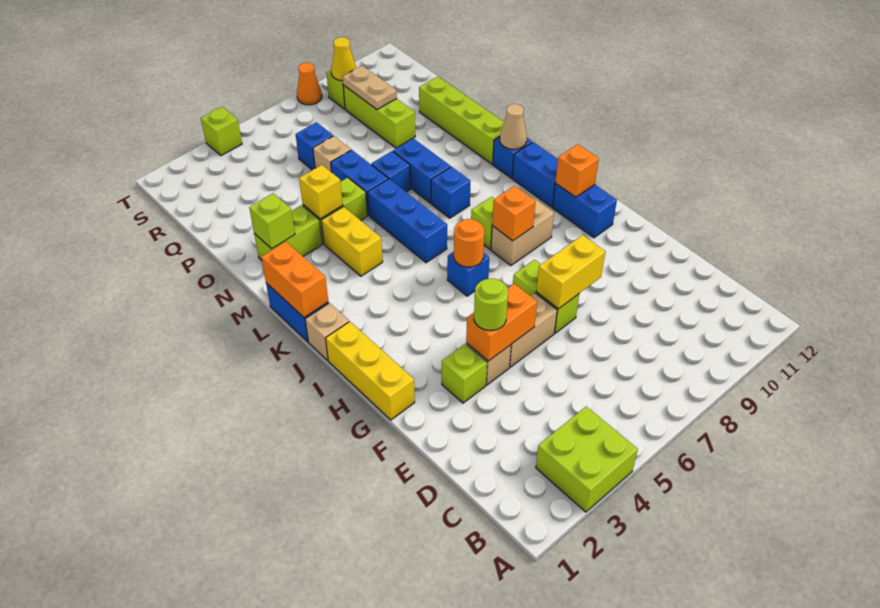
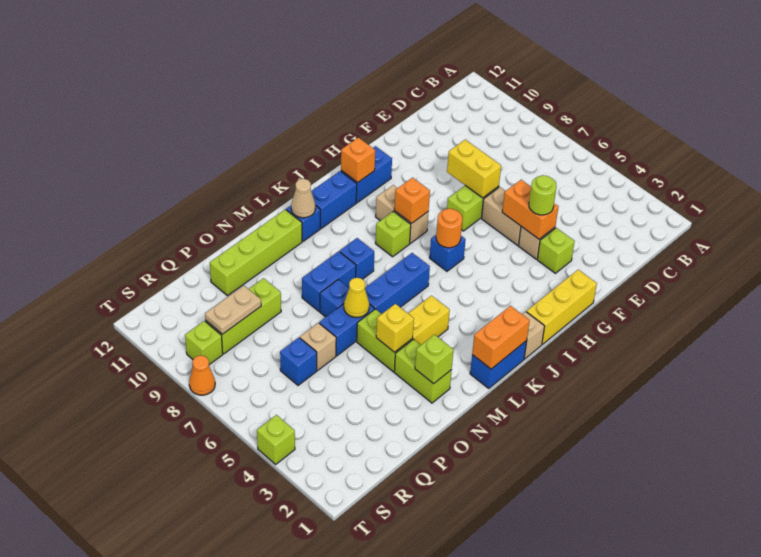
lime 2x2 brick [536,407,638,512] -> none
yellow 1x1 cone [331,37,356,81] -> yellow 1x1 cone moved to [344,278,369,318]

